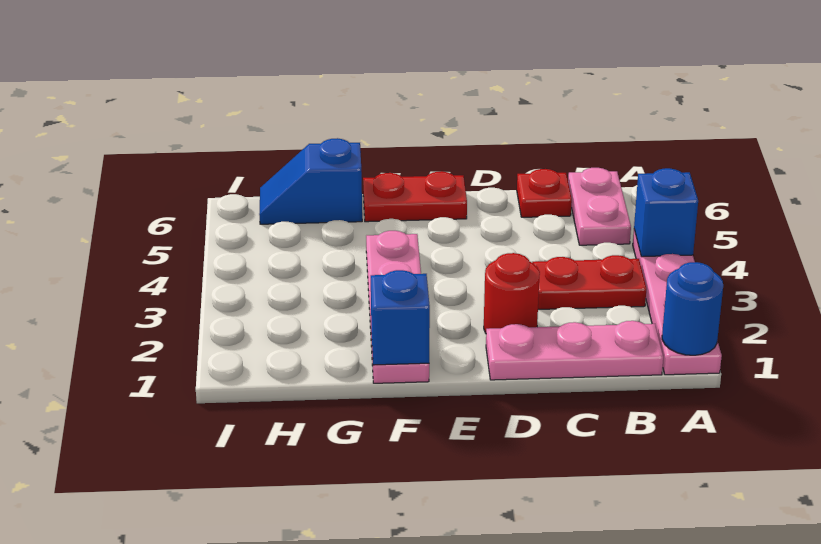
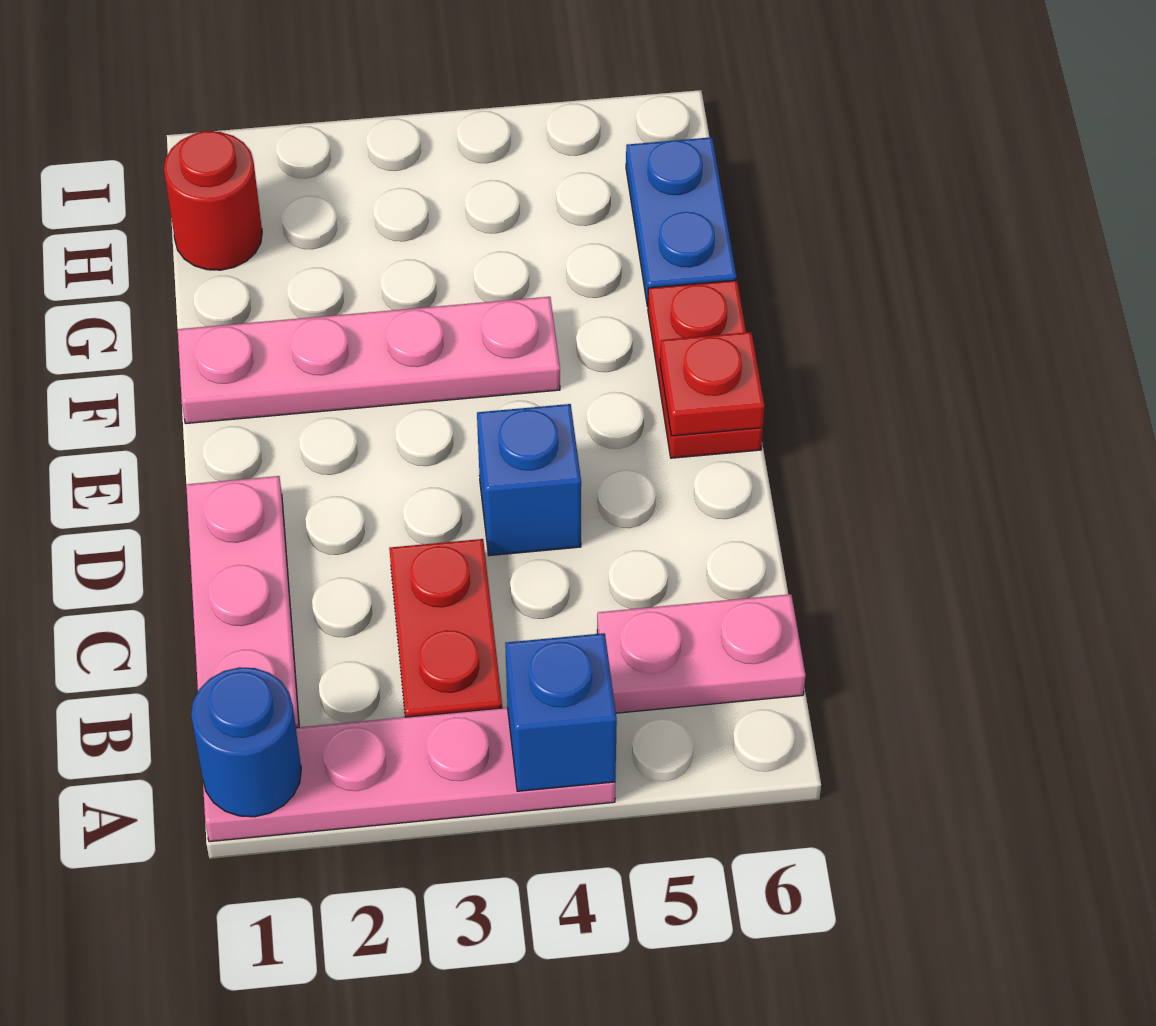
red 1x1 plate [517,169,572,217] -> red 1x1 plate moved to [660,332,765,436]
red 1x1 round brick [484,253,540,333] -> red 1x1 round brick moved to [164,131,262,270]
blue 1x1 brick [371,270,430,365] -> blue 1x1 brick moved to [477,404,581,556]
blue 1x2 slope [259,138,362,224] -> blue 1x2 plate [626,137,737,306]

